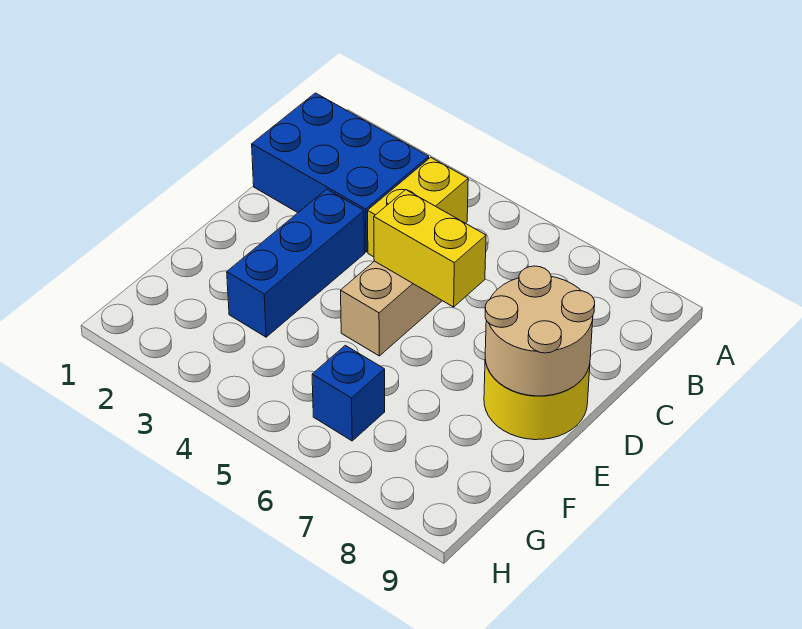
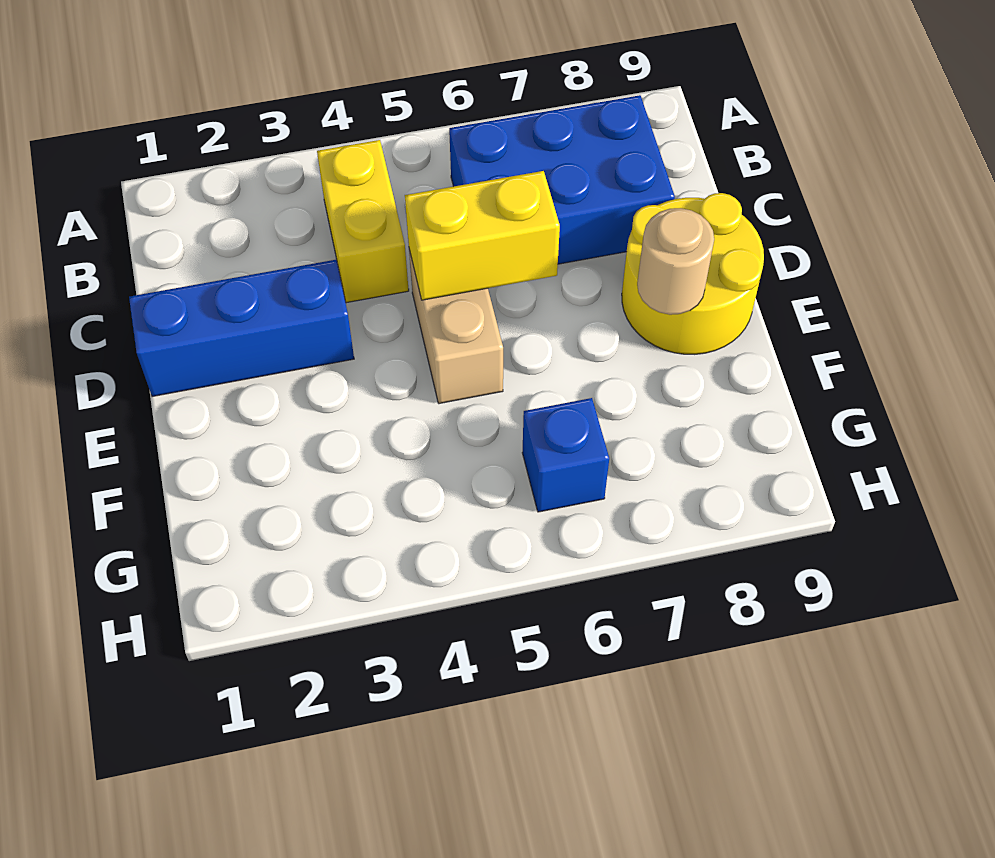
blue 2x3 brick [252,93,429,252] -> blue 2x3 brick moved to [449,95,675,264]
blue 1x3 brick [227,189,365,337] -> blue 1x3 brick turned to [129,260,354,397]
tan 2x2 round brick [485,266,595,396] -> tan 1x1 round brick [637,208,714,315]

